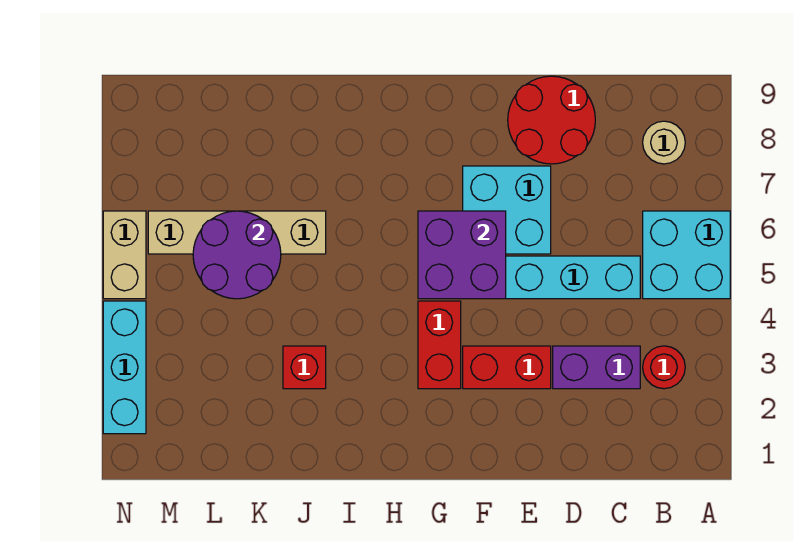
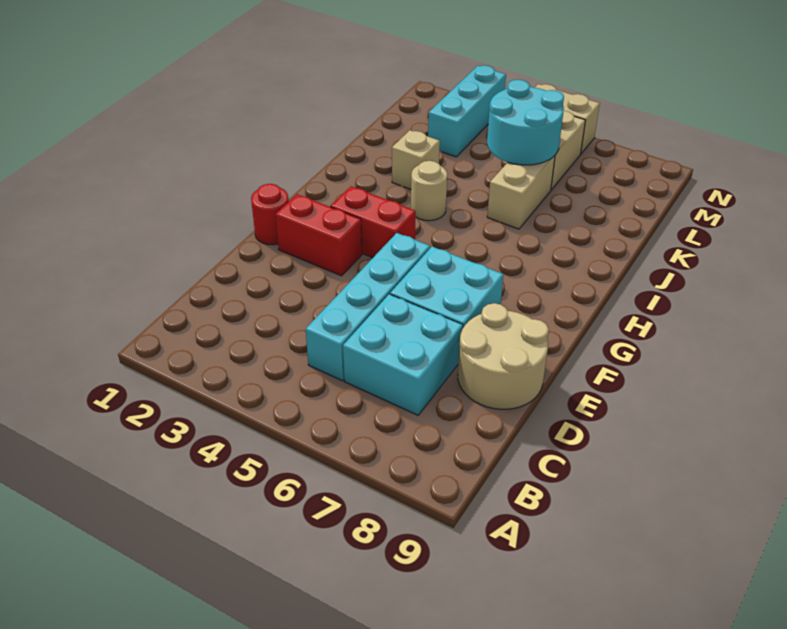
cyan 2x2 brick [643,211,730,299] -> cyan 2x2 brick moved to [343,294,463,415]
red 1x1 round brick [643,346,685,389] -> red 1x1 round brick moved to [251,184,289,245]
tan 1x1 round brick [643,121,685,164] -> tan 1x1 round brick moved to [411,161,447,221]
purple 1x2 brick [553,346,640,389] -> none
red 2x2 round brick [508,76,595,164] -> tan 2x2 round brick [458,303,549,409]
red 1x2 brick [463,346,551,389] -> red 1x2 brick turned to [275,194,362,276]
purple 2x2 brick [418,211,506,299] -> none
red 1x1 brick [283,346,326,389] -> tan 1x1 brick [392,130,440,189]
purple 2x2 round brick [193,211,281,299] -> cyan 2x2 round brick [487,80,564,165]
cyan 1x3 brick [103,301,146,434] -> cyan 1x3 brick turned to [428,65,506,157]

